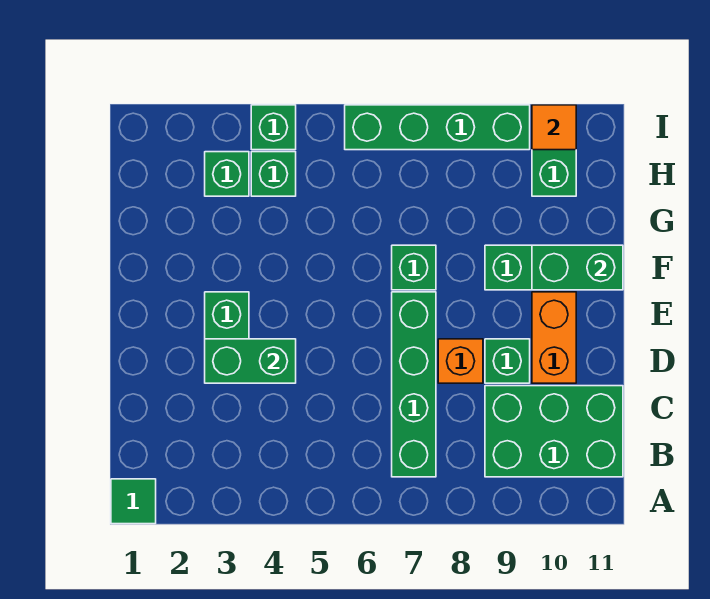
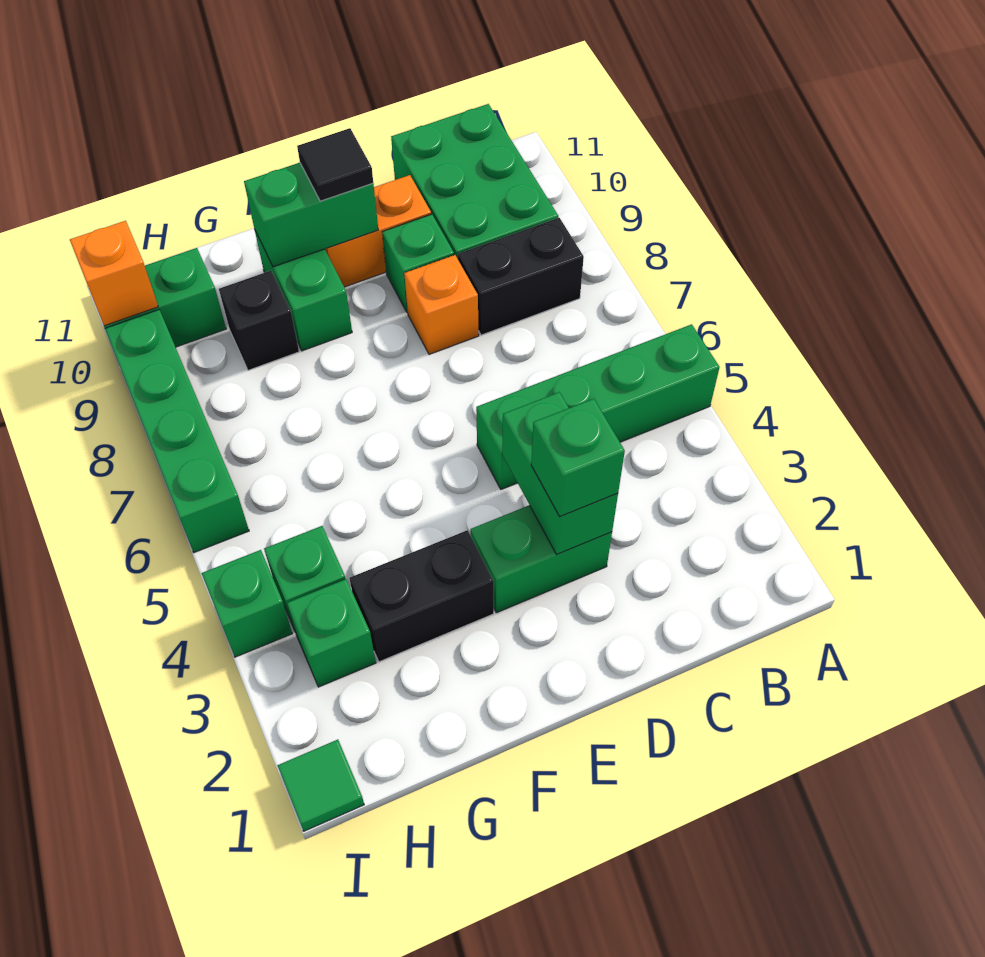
green 1x1 tile [111,479,156,524] -> green 1x1 tile moved to [278,740,364,831]
green 1x4 brick [392,292,436,477] -> green 1x4 brick moved to [476,324,720,489]
none -> black 1x2 brick [458,218,584,335]
none -> black 1x1 tile [297,128,373,201]
none -> black 1x2 brick [350,530,494,662]
green 1x1 brick [392,245,436,290] -> green 1x1 brick moved to [531,399,625,517]
green 1x2 brick [532,245,623,290] -> green 1x2 brick turned to [244,163,378,267]
none -> black 1x1 brick [219,271,299,370]
orange 1x1 tile [532,105,576,150] -> orange 1x1 brick [70,221,158,326]

